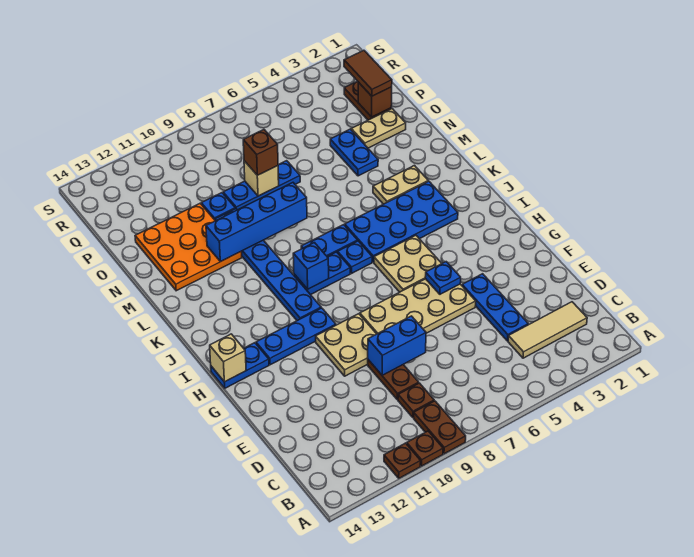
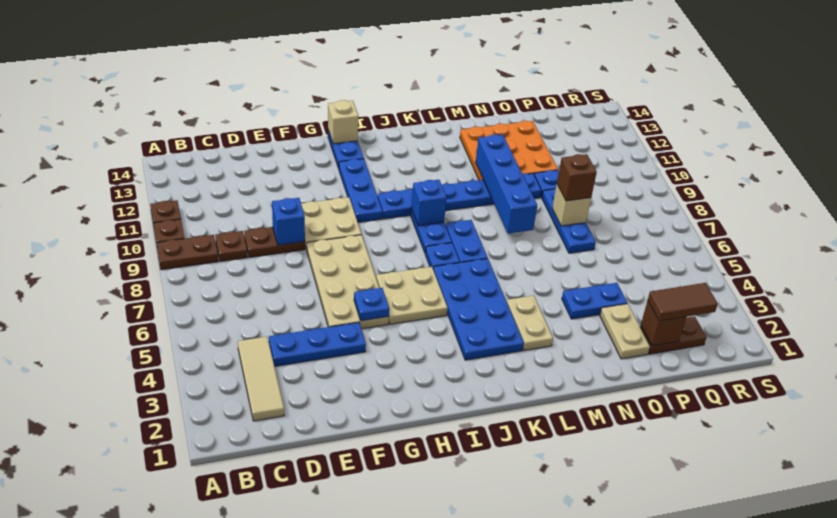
blue 1x2 brick [368,316,426,375] -> blue 1x1 brick [272,198,305,245]

